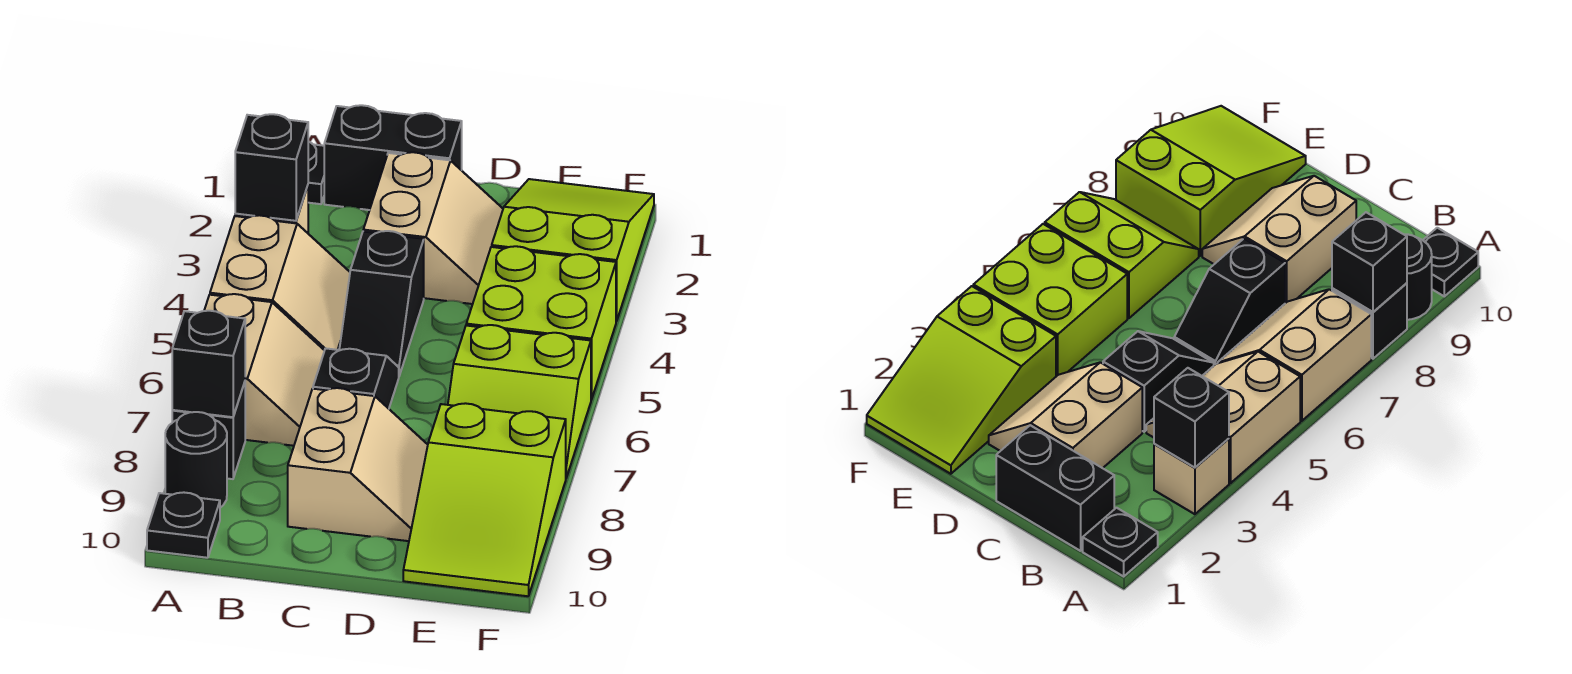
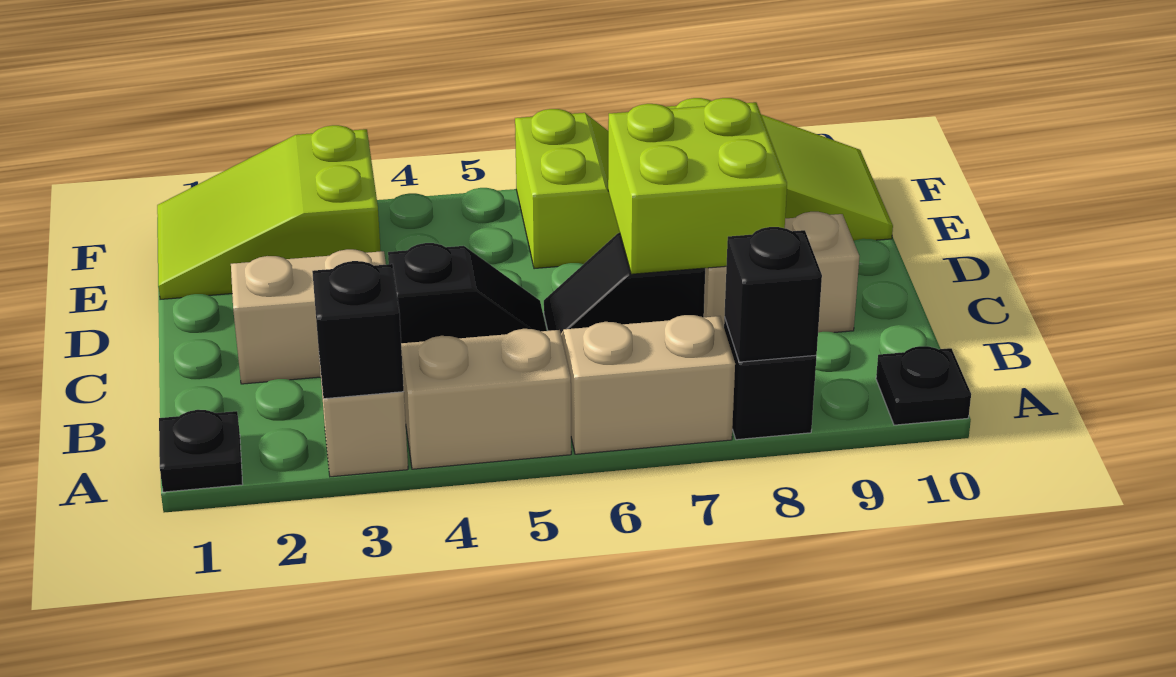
black 1x1 round brick [165,412,227,508] -> none
black 1x2 brick [324,105,462,210] -> none
lime 2x2 brick [466,246,616,400] -> lime 2x2 brick moved to [608,98,787,274]

